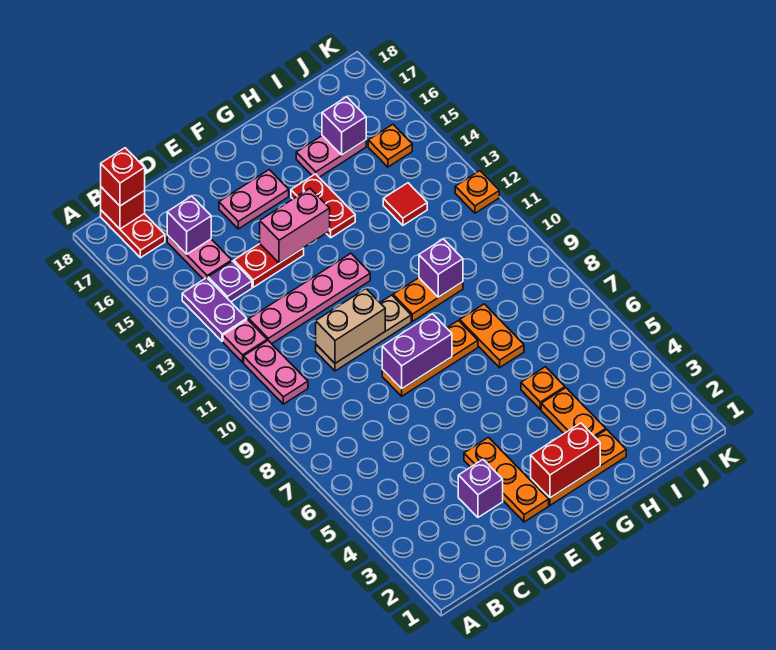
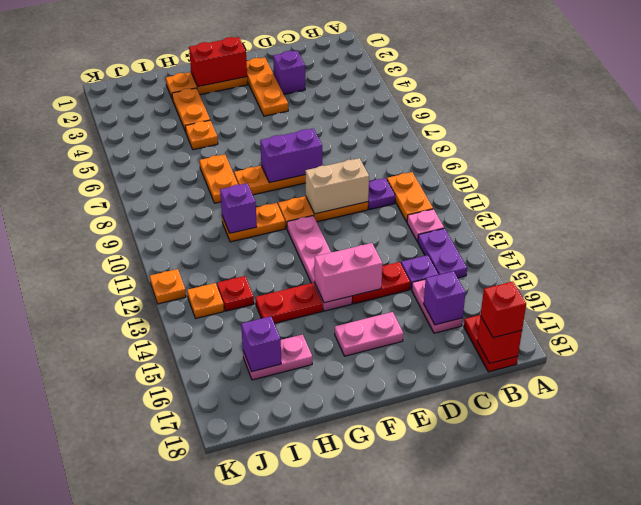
pink 1x2 plate [244,341,308,404] -> orange 1x2 plate [387,172,433,222]
none -> purple 1x1 plate [368,178,395,210]
pink 1x4 plate [249,253,370,344] -> pink 1x4 plate turned to [287,216,352,311]
tan 1x3 plate [316,295,411,371] -> orange 1x3 plate [278,196,368,228]
red 1x2 plate [291,174,355,238] -> red 1x2 plate turned to [255,283,323,323]
red 1x1 tile [383,183,427,225] -> red 1x1 plate [217,276,254,311]
orange 1x1 plate [368,124,412,167] -> orange 1x1 plate moved to [187,283,224,318]

